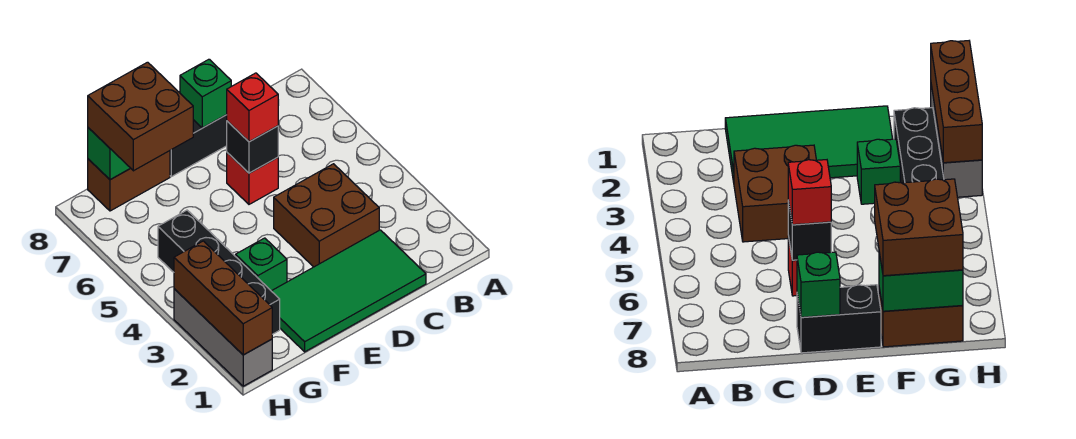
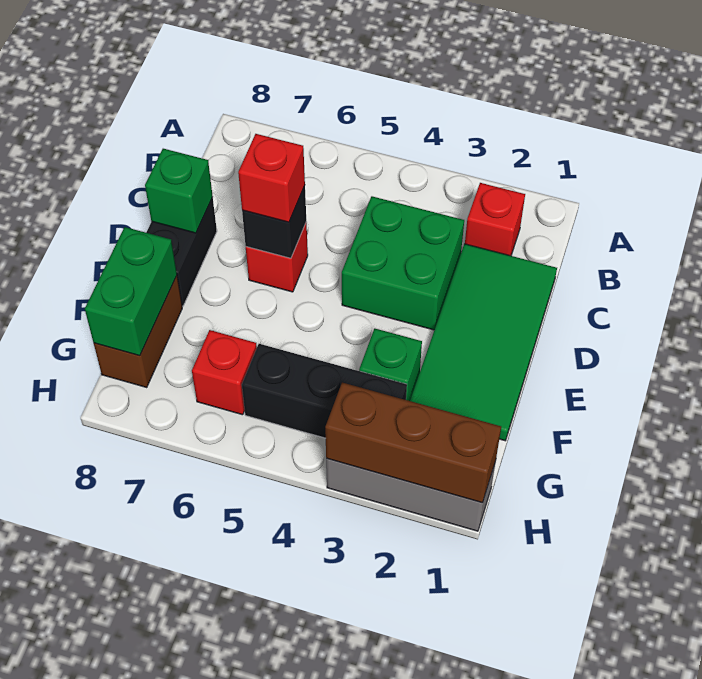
none -> red 1x1 brick [465,183,525,256]
brown 2x2 brick [274,164,379,267] -> green 2x2 brick [342,196,464,330]
brown 2x2 brick [88,62,193,171] -> none
black 1x4 brick [158,210,280,334] -> black 1x3 brick [242,344,407,438]
none -> red 1x1 brick [192,330,257,415]

